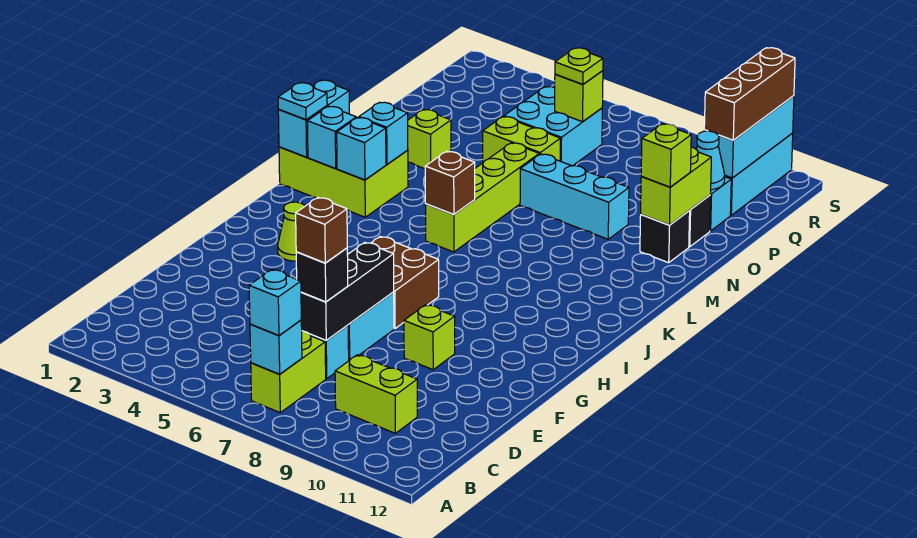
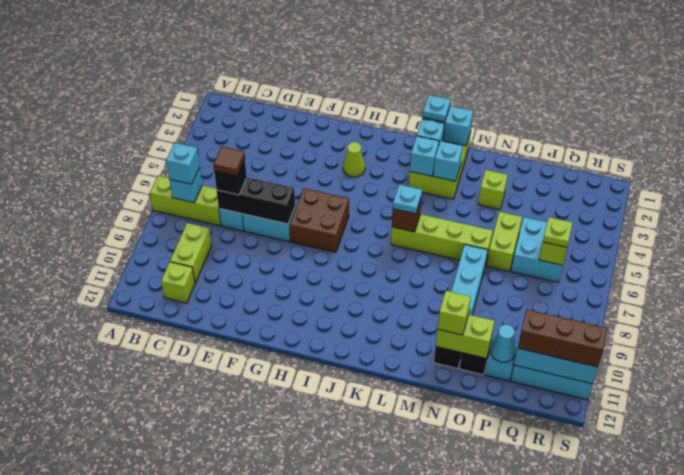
lime 1x2 brick [251,331,326,413] -> lime 1x3 brick [150,176,221,226]
brown 1x1 brick [296,198,347,263] -> brown 1x1 tile [213,147,245,176]
lime 1x1 brick [404,305,455,370] -> lime 1x1 brick moved to [161,262,195,303]
none -> cyan 1x1 plate [393,184,422,214]

